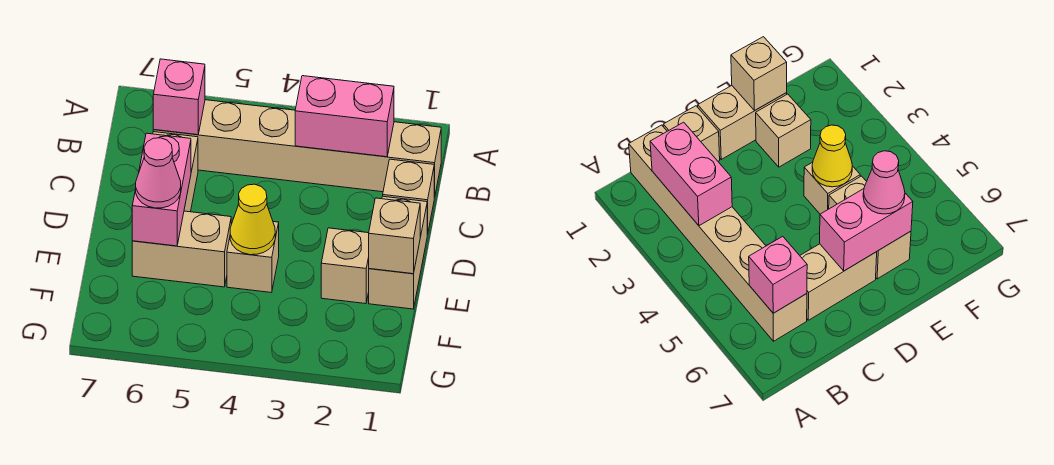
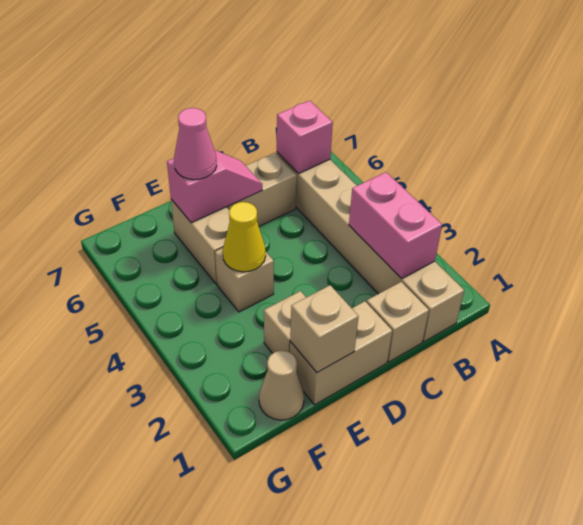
pink 1x2 brick [132,133,191,246] -> pink 1x2 slope [167,150,262,223]
none -> tan 1x1 cone [259,351,304,420]

